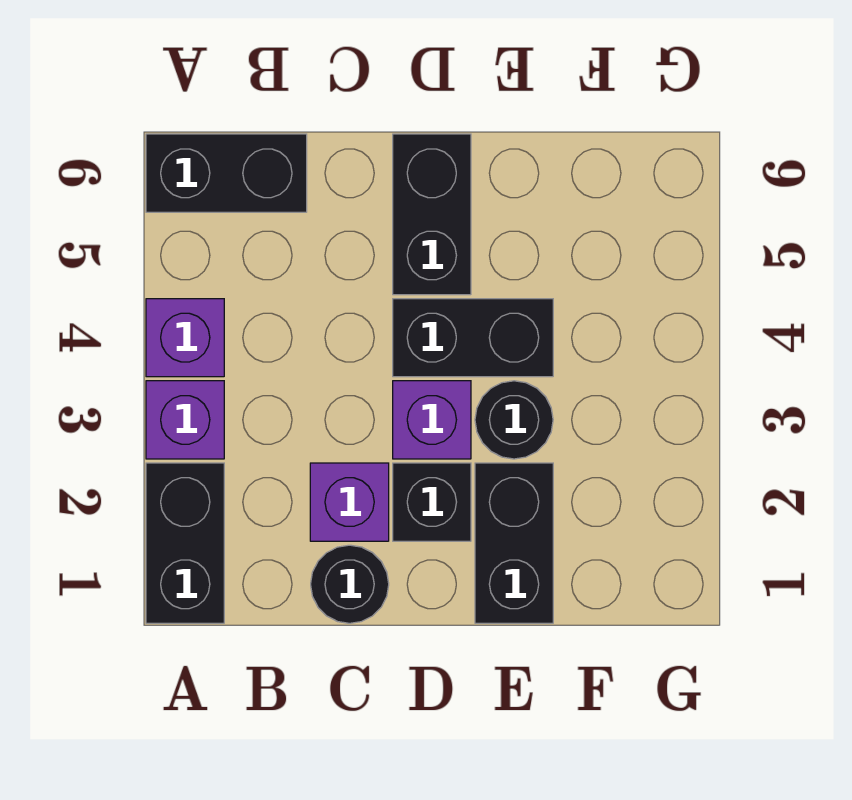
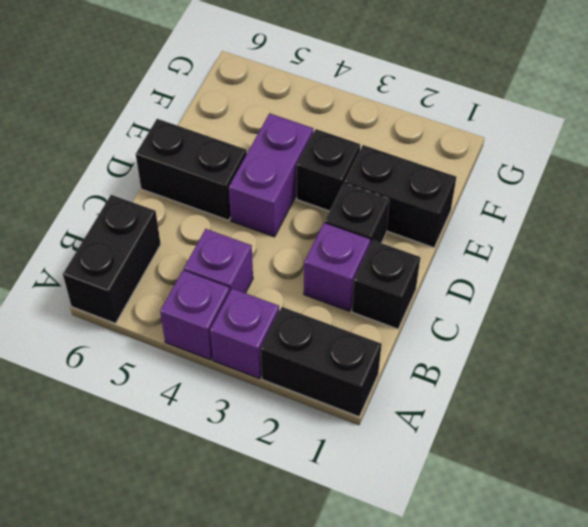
black 1x1 round brick [311,545,389,623] -> black 1x1 brick [352,240,420,329]
purple 1x1 brick [393,381,471,459] -> purple 1x1 brick moved to [184,229,253,293]
black 1x2 brick [393,299,553,377] -> purple 1x2 brick [229,113,313,237]
black 1x1 round brick [475,381,553,459] -> black 1x1 brick [297,129,360,211]

